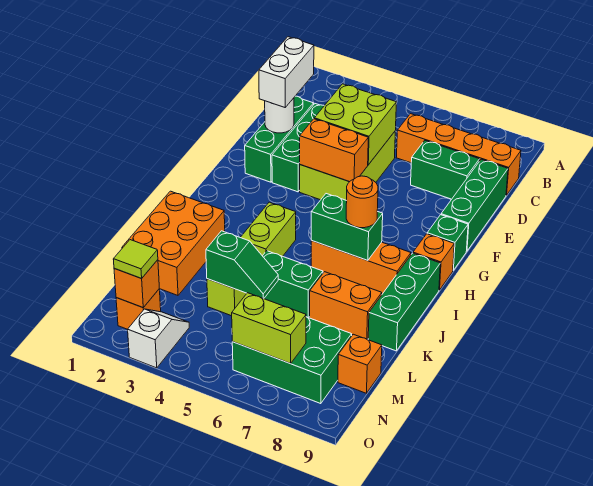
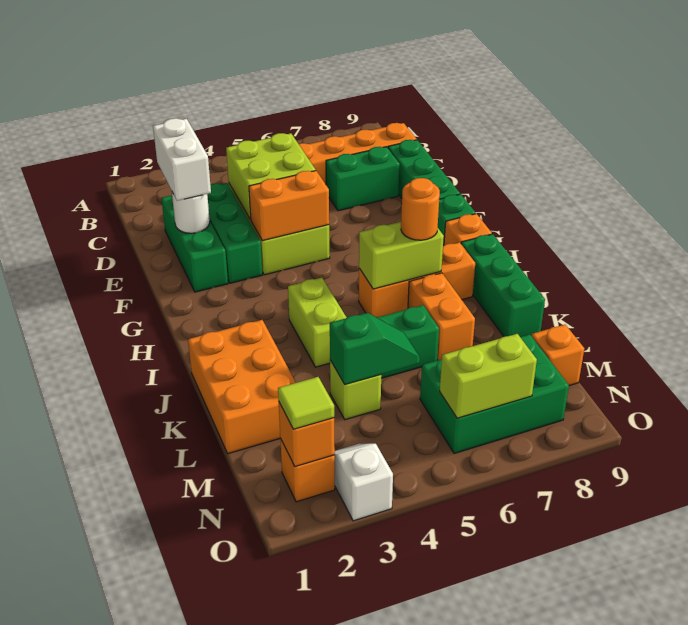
green 1x2 brick [311,194,383,261] -> lime 1x2 brick [359,222,444,289]
orange 1x2 brick [310,272,382,339] -> orange 1x2 brick turned to [408,273,475,360]

